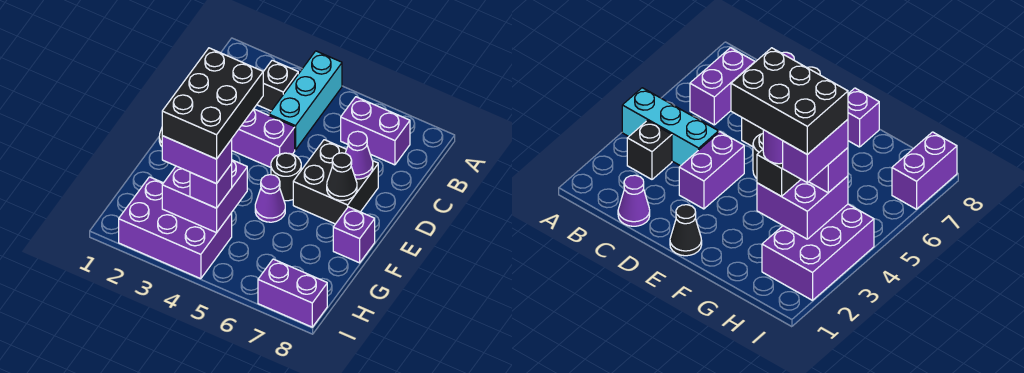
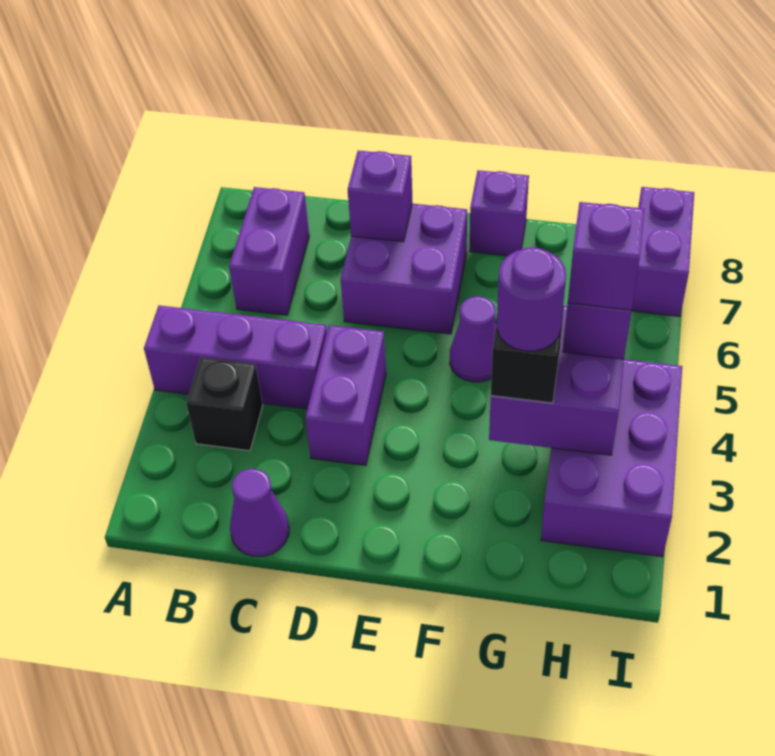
cyan 1x3 brick [269,51,342,150] -> purple 1x3 brick [144,305,327,409]
black 2x2 brick [293,140,378,224] -> purple 2x2 brick [341,204,467,334]
purple 1x1 cone [345,131,373,179] -> purple 1x1 brick [348,151,413,242]
black 1x1 cone [670,205,702,256] -> none
black 1x1 round brick [271,153,301,201] -> none
black 1x1 cone [327,153,357,201] -> none
black 2x3 brick [162,48,263,159] -> none
purple 1x2 brick [162,136,232,184] -> purple 1x1 brick [568,202,645,310]

